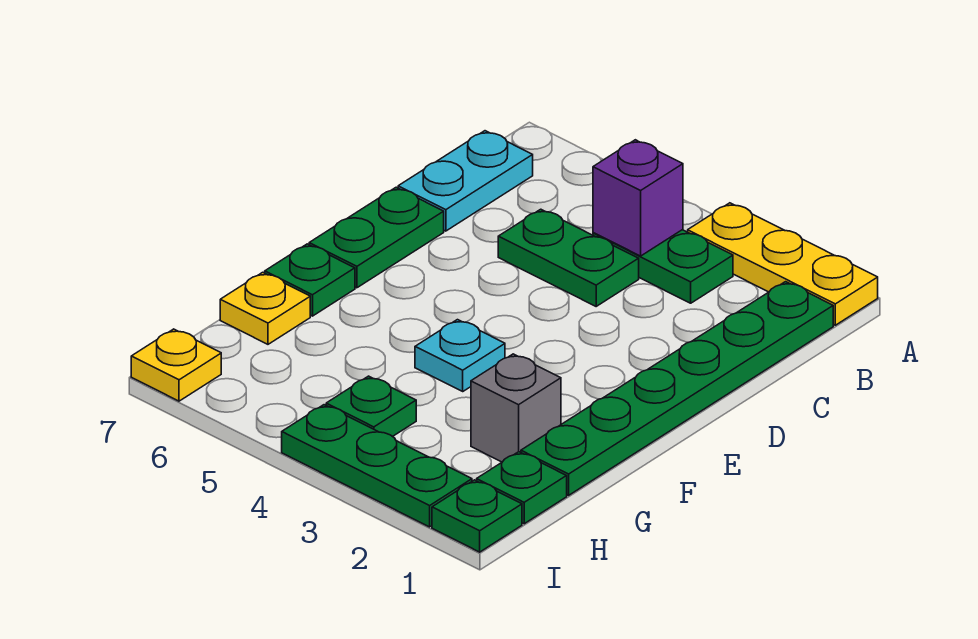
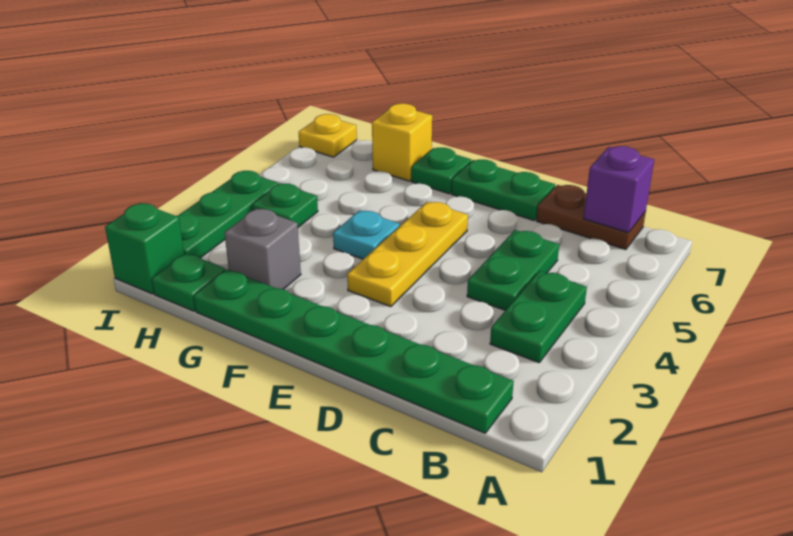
yellow 1x3 plate [688,203,878,325] -> yellow 1x3 plate moved to [347,202,468,307]
purple 1x1 brick [593,140,683,256] -> purple 1x1 brick moved to [583,146,654,233]
cyan 1x2 plate [398,131,533,231] -> brown 1x2 plate [536,185,646,250]
yellow 1x1 plate [220,272,310,344] -> yellow 1x1 brick [372,103,432,181]
green 1x1 plate [432,480,522,552] -> green 1x1 brick [105,203,184,294]

